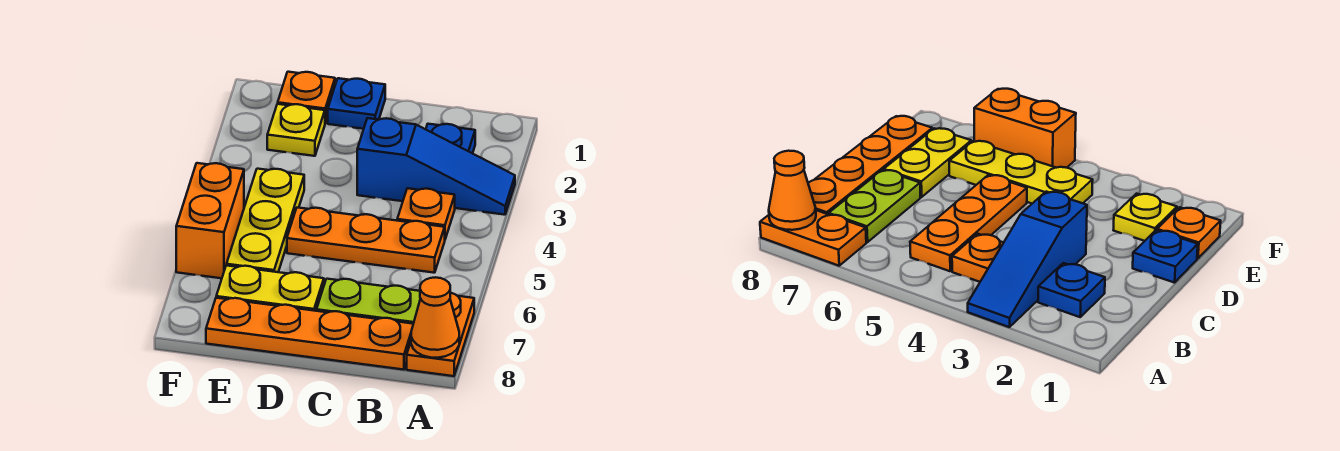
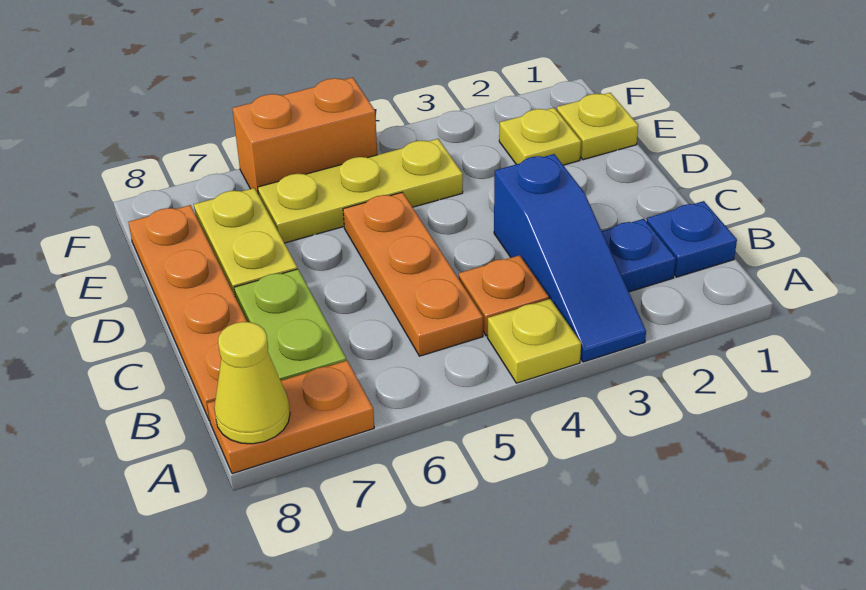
none -> yellow 1x1 plate [487,299,581,383]
orange 1x1 cone [411,277,459,358] -> yellow 1x1 cone [214,322,290,444]
blue 1x1 plate [328,78,385,129] -> blue 1x1 plate moved to [647,201,737,277]
orange 1x1 plate [278,72,335,123] -> yellow 1x1 plate [557,93,638,160]

